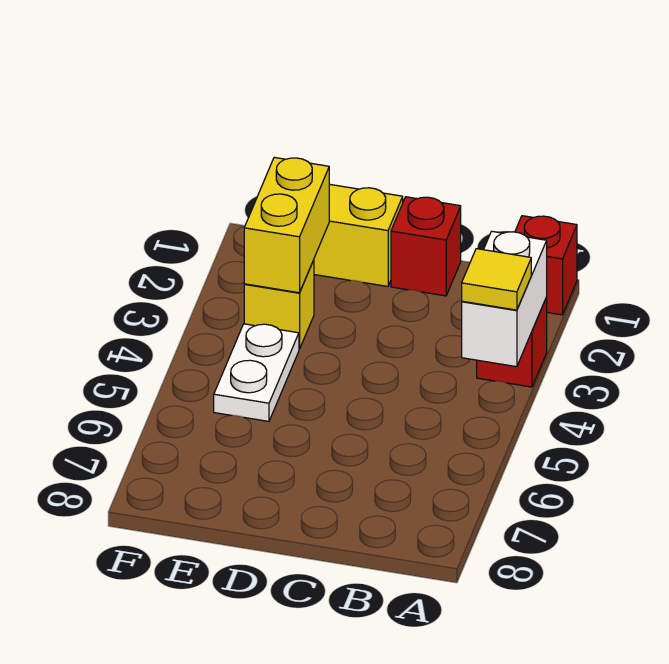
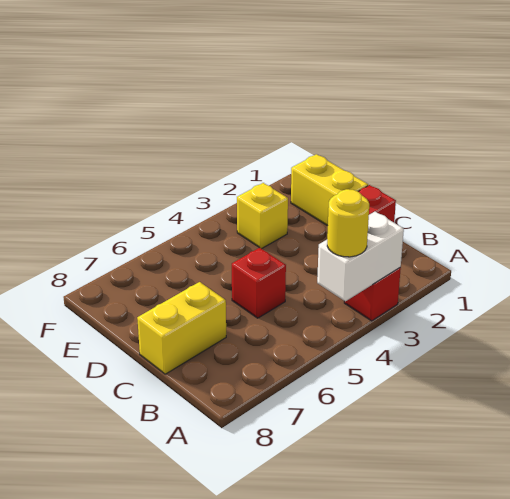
red 1x1 brick [515,216,577,315] -> red 1x1 brick moved to [232,248,286,318]
yellow 1x1 tile [462,249,531,310] -> yellow 1x1 round brick [327,189,369,257]
yellow 1x2 brick [244,157,329,293] -> yellow 1x2 brick moved to [137,282,226,374]
white 1x2 plate [214,324,299,421] -> none

